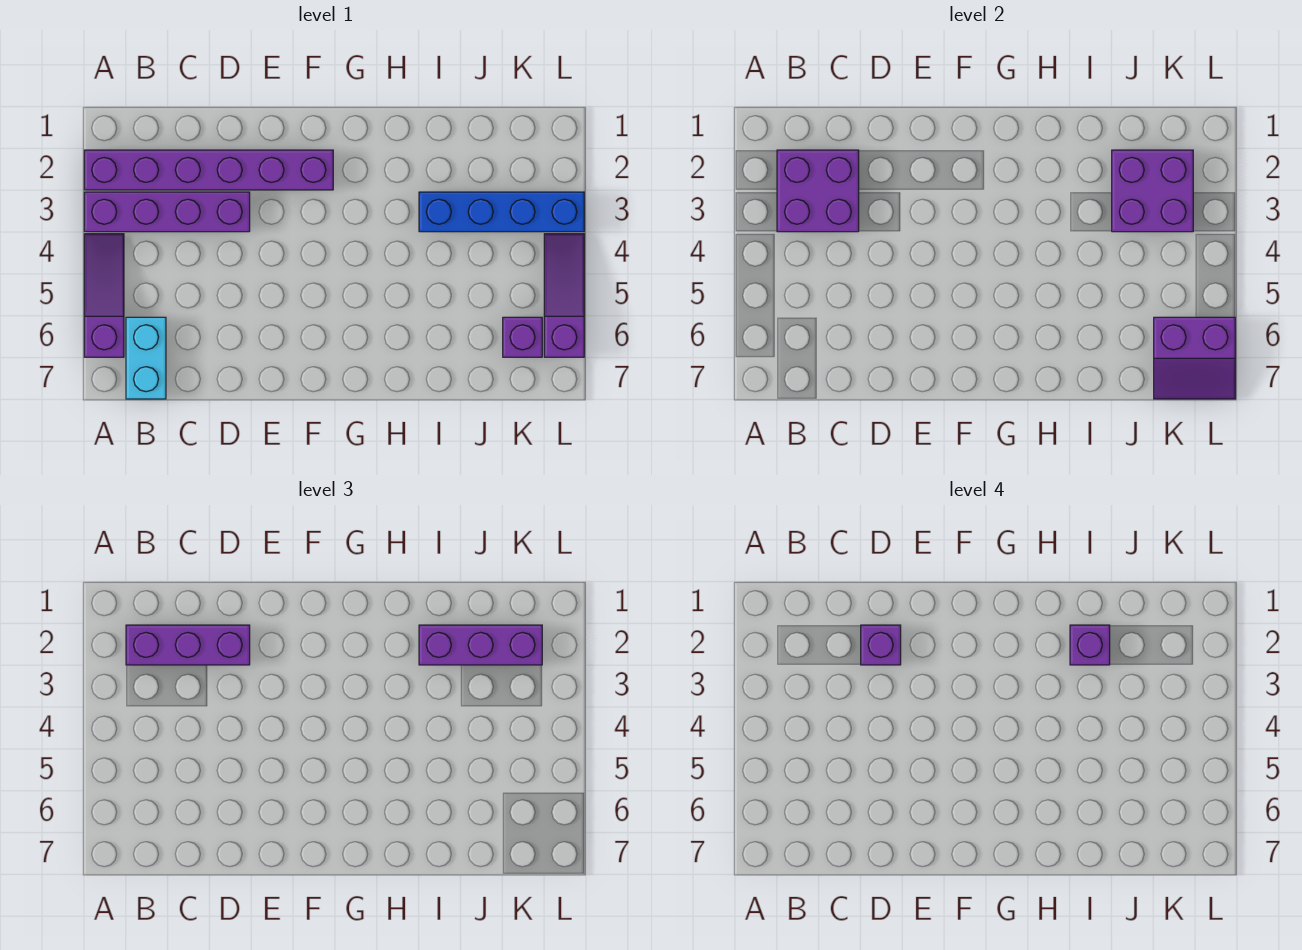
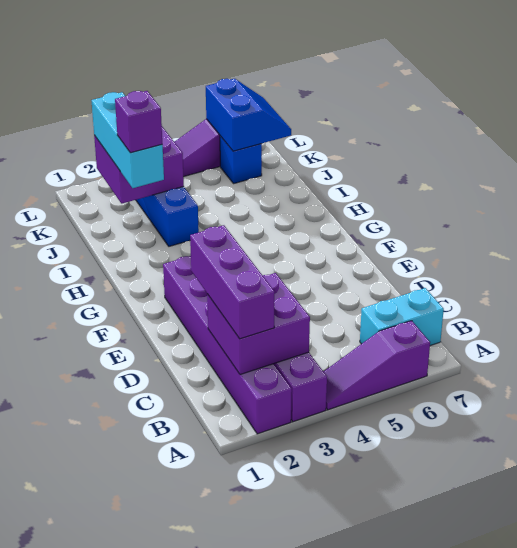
purple 1x1 brick [861,625,901,665] -> none
purple 1x3 brick [419,625,542,665] -> cyan 1x3 brick [92,92,164,188]
purple 1x1 brick [503,317,542,357] -> blue 1x1 brick [220,136,262,184]
purple 2x2 slope [1154,317,1235,399] -> blue 2x2 slope [206,79,291,151]

